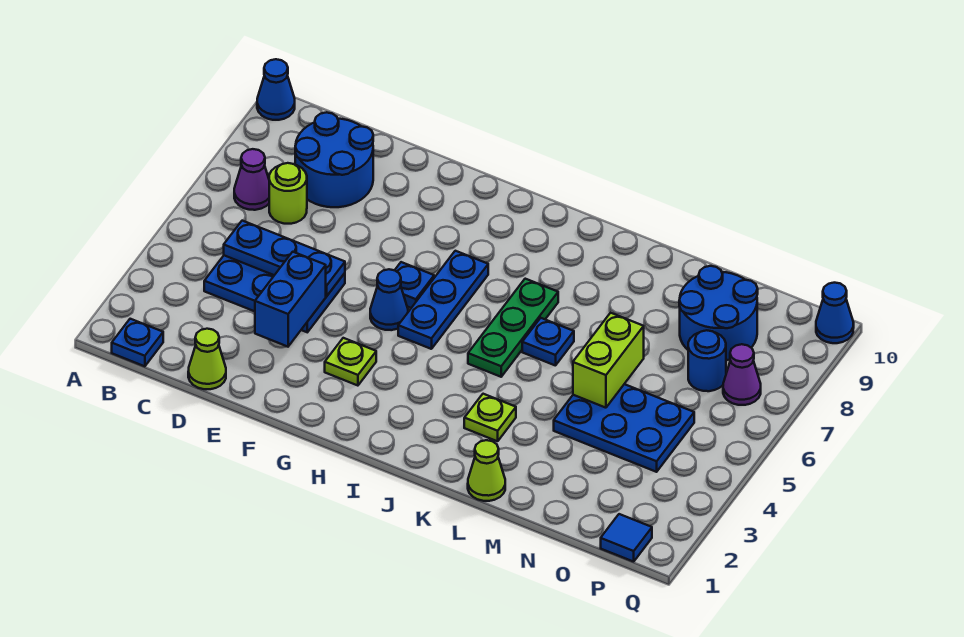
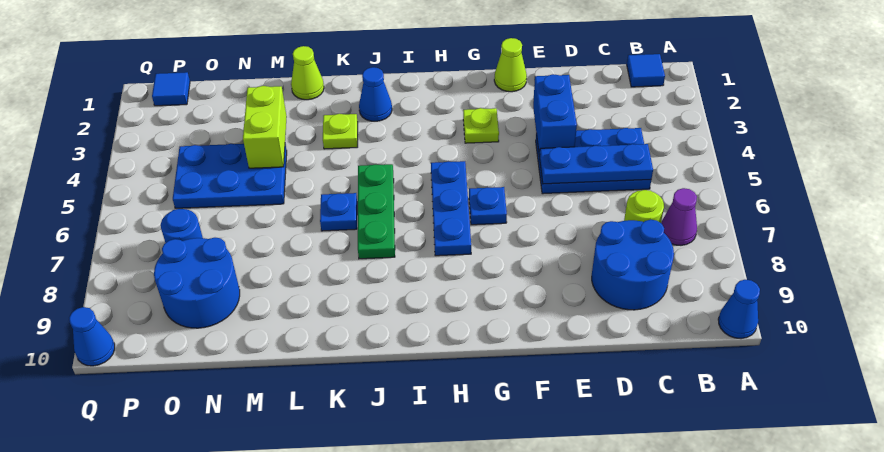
blue 1x1 plate [112,319,163,366] -> blue 1x1 tile [627,54,665,87]
lime 1x1 cone [188,329,226,389] -> lime 1x1 cone moved to [494,38,527,92]
blue 1x1 cone [370,269,408,330] -> blue 1x1 cone moved to [359,67,392,121]
lime 1x2 brick [573,313,644,408] -> lime 1x2 brick moved to [243,86,287,168]
purple 1x1 cone [723,344,761,405] -> none

